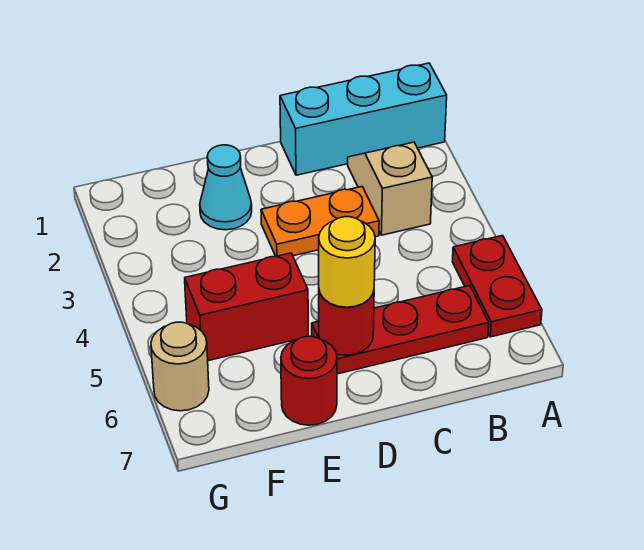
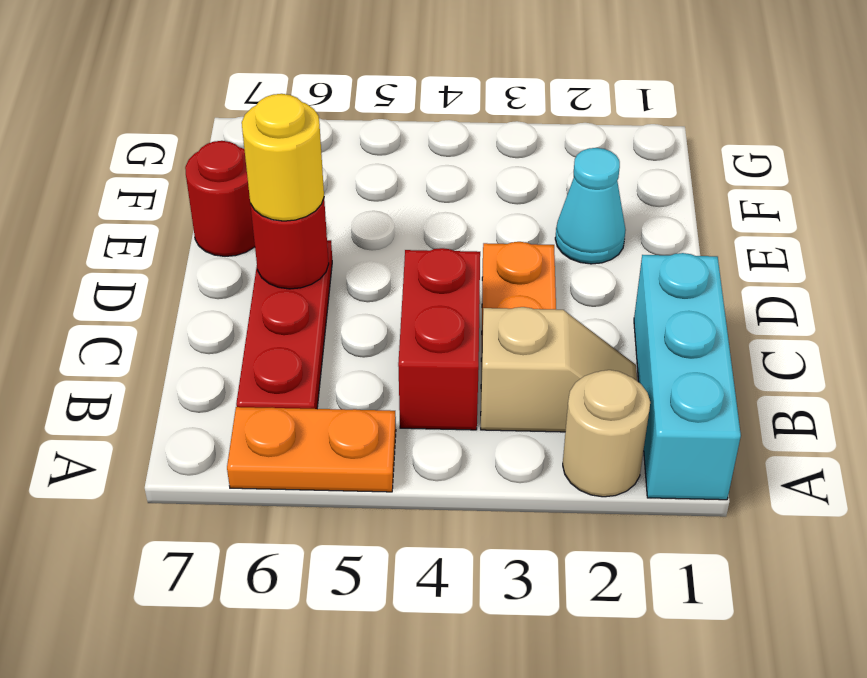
red 1x2 plate [452,236,542,337] -> orange 1x2 plate [227,407,396,492]
red 1x2 brick [185,253,308,361] -> red 1x2 brick moved to [398,248,480,430]
tan 1x1 round brick [151,322,209,411] -> tan 1x1 round brick moved to [563,370,650,497]

